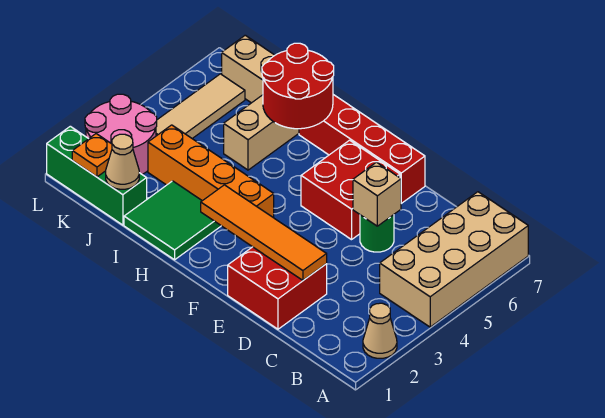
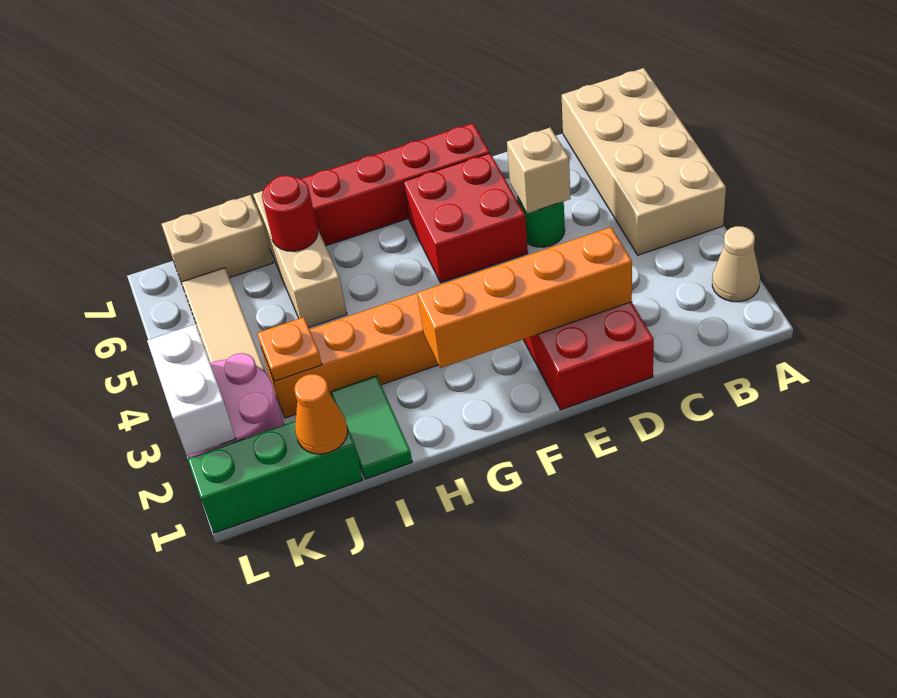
orange 1x4 tile [201,185,327,280] -> orange 1x4 brick [417,227,632,368]
green 2x2 tile [124,181,221,260] -> green 1x2 tile [331,376,412,479]
red 2x2 round brick [262,43,334,129] -> red 1x1 round brick [262,175,318,251]
tan 1x1 cone [106,134,139,189] -> orange 1x1 cone [294,374,348,454]
orange 1x1 plate [72,134,112,177] -> orange 1x1 plate moved to [257,317,322,381]
none -> white 1x2 brick [147,324,236,456]

